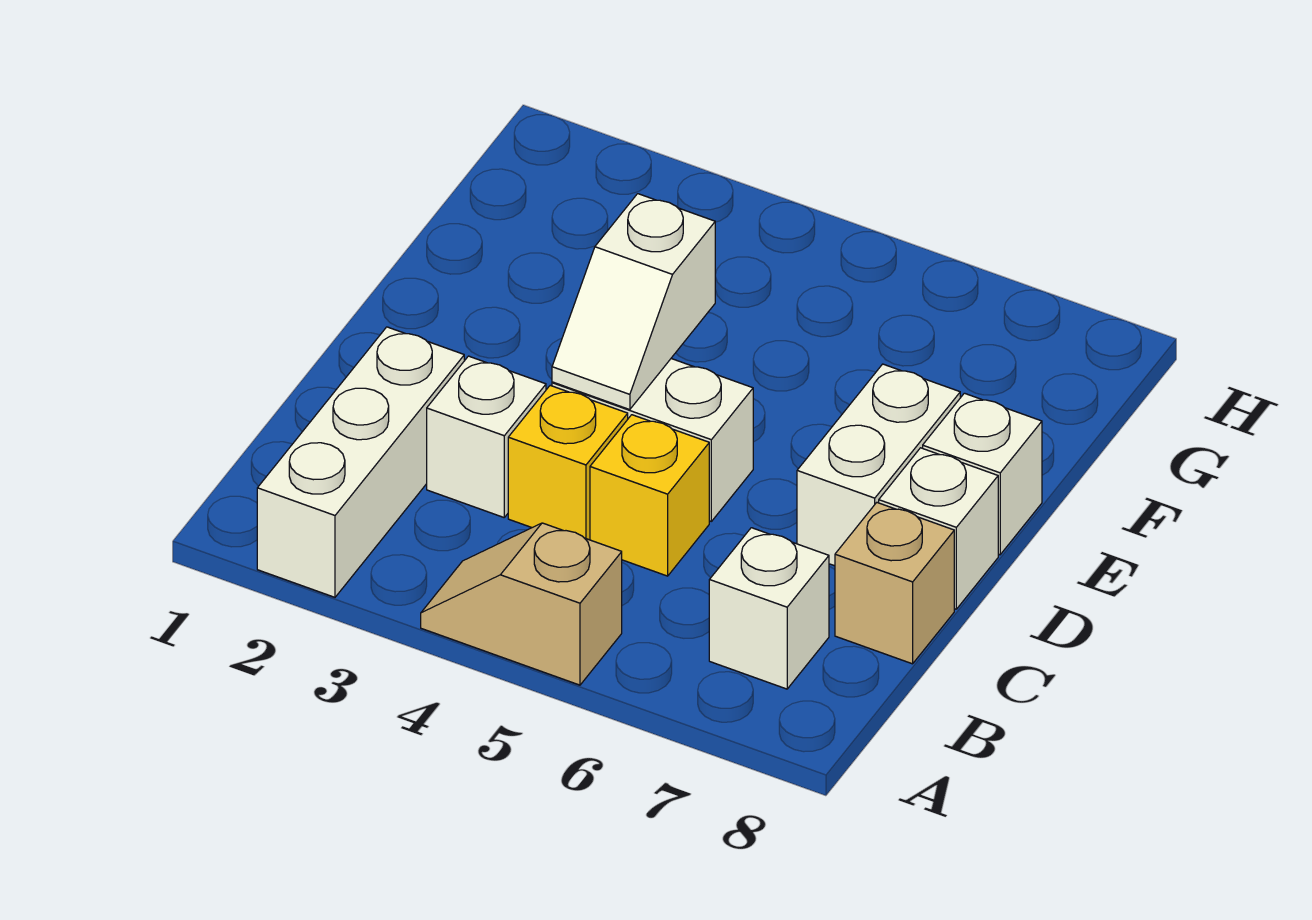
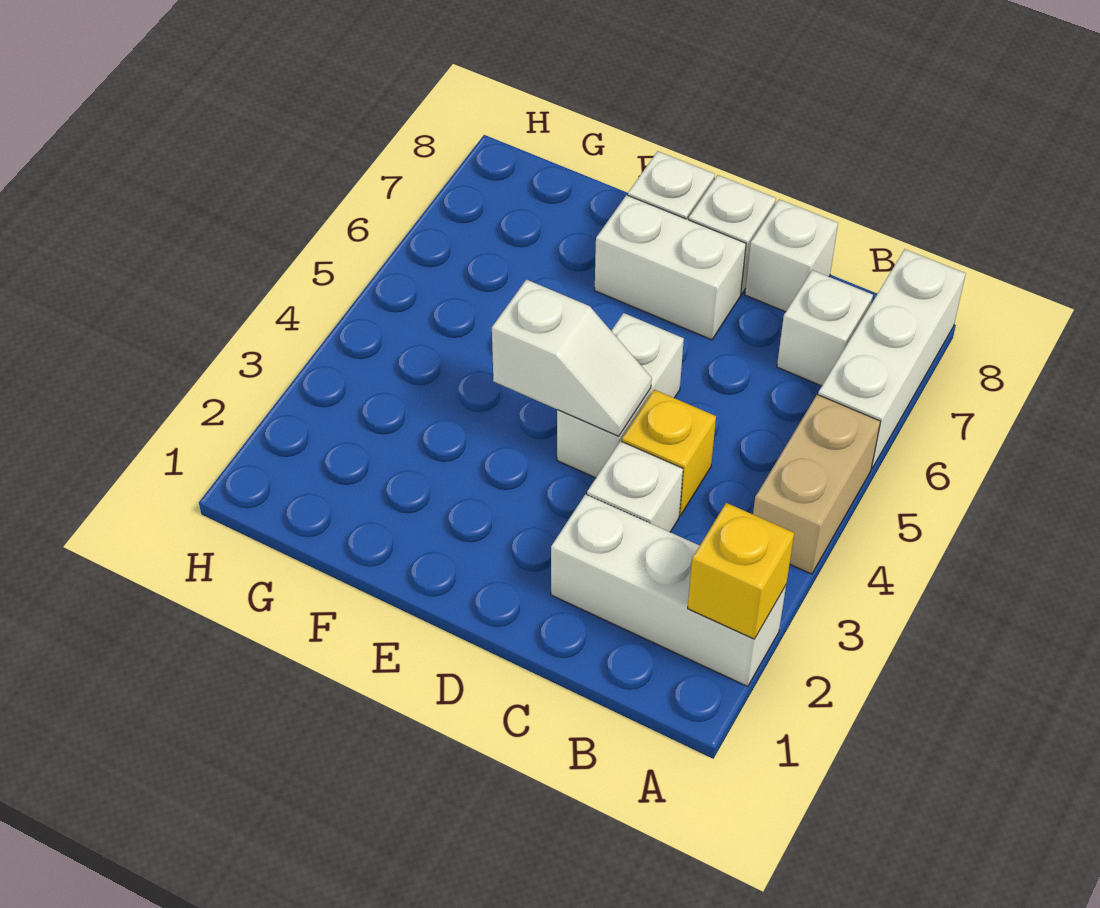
tan 1x2 slope [421,523,622,685] -> tan 1x2 brick [753,395,880,574]
none -> white 1x3 brick [818,249,966,469]
yellow 1x1 brick [590,415,709,576] -> yellow 1x1 brick moved to [688,503,794,639]
tan 1x1 brick [835,503,954,664] -> white 1x1 brick [745,199,838,312]

